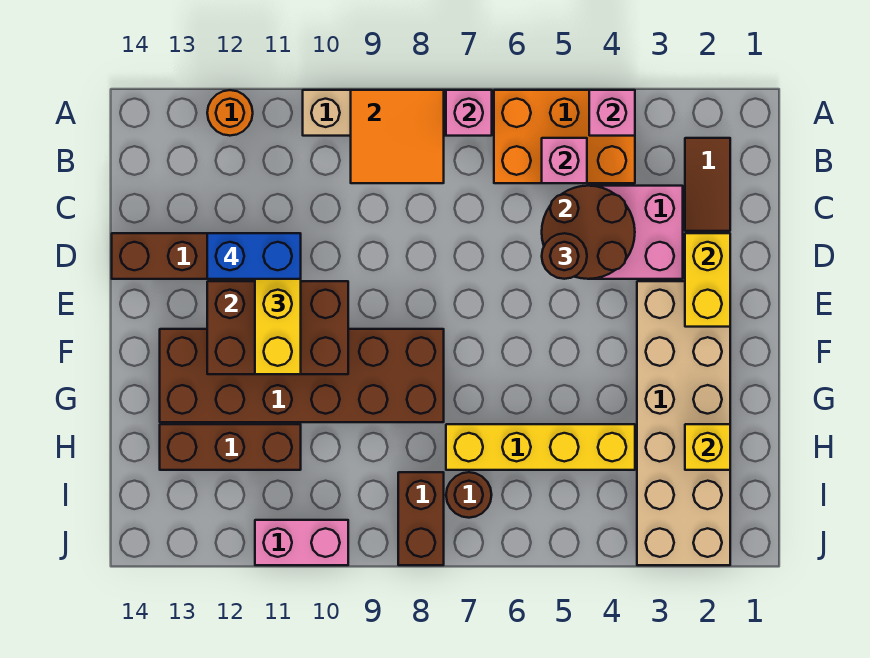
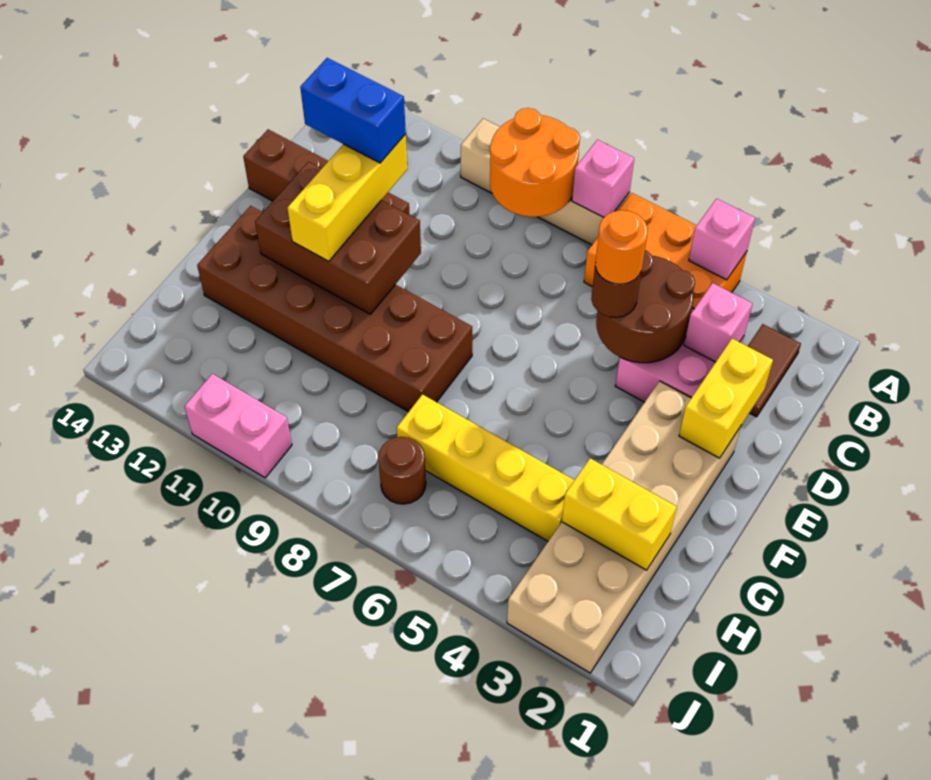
orange 2x2 tile [351,90,444,183] -> orange 2x2 round brick [490,108,580,217]
orange 1x1 round brick [207,90,253,136] -> orange 1x1 round brick moved to [595,210,648,284]
pink 1x1 brick [542,138,587,183] -> pink 1x1 brick moved to [684,283,753,362]
yellow 1x1 brick [685,424,730,470] -> yellow 1x2 brick [562,458,677,570]
brown 1x3 brick [160,424,301,470] -> none
brown 1x2 brick [398,472,444,565] -> none

